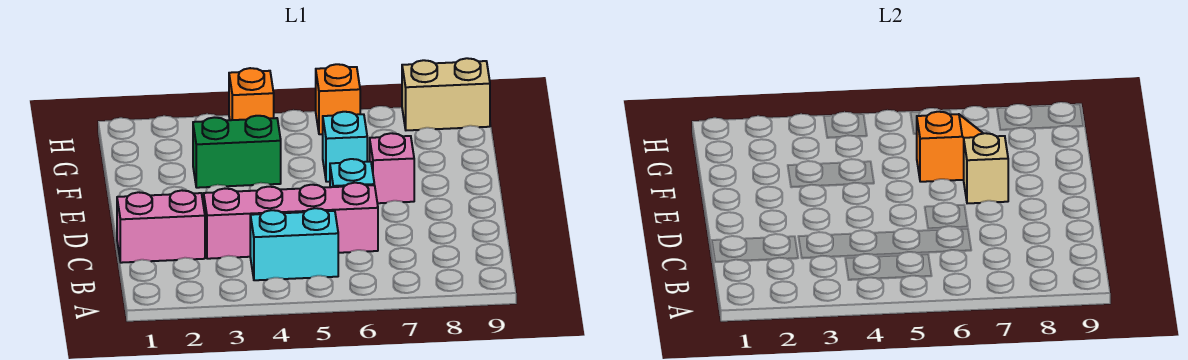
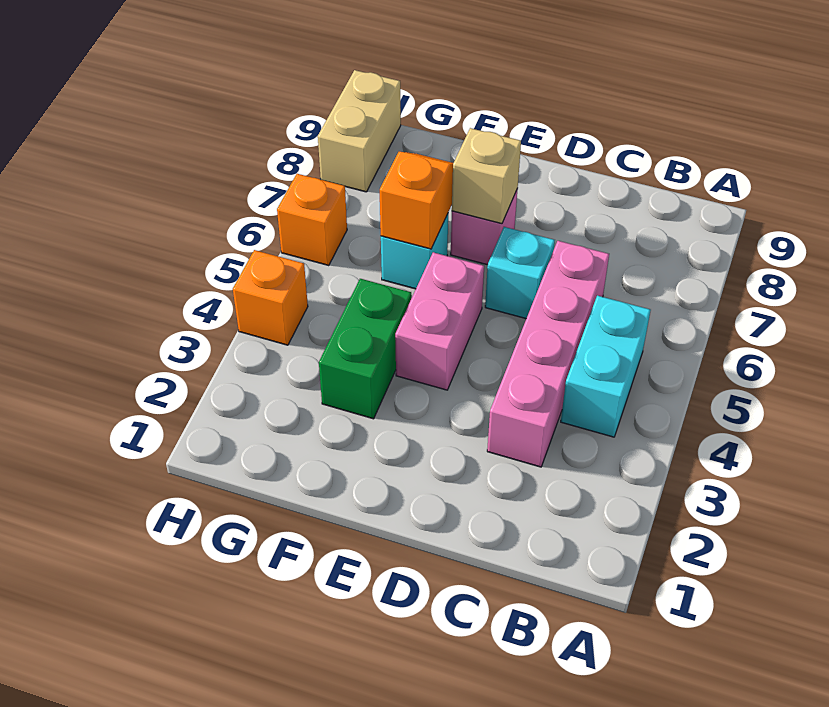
pink 1x2 brick [117,190,205,263] -> pink 1x2 brick moved to [395,252,484,390]

